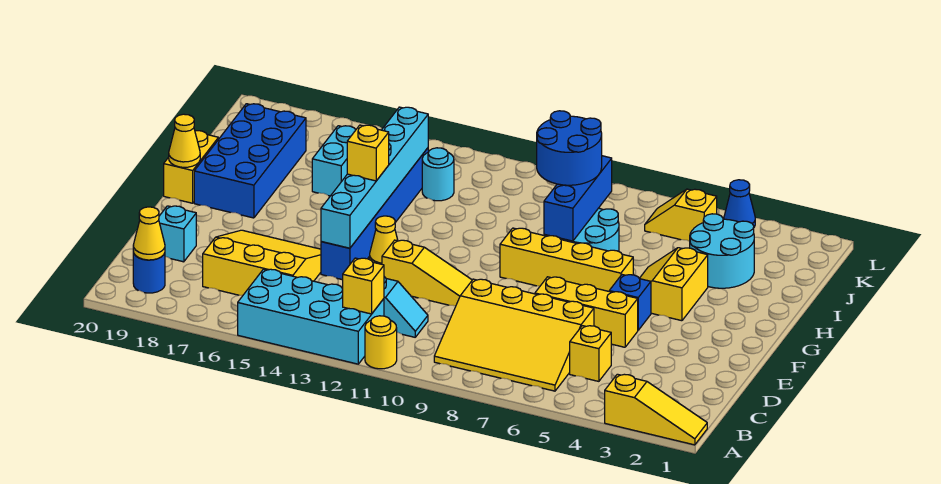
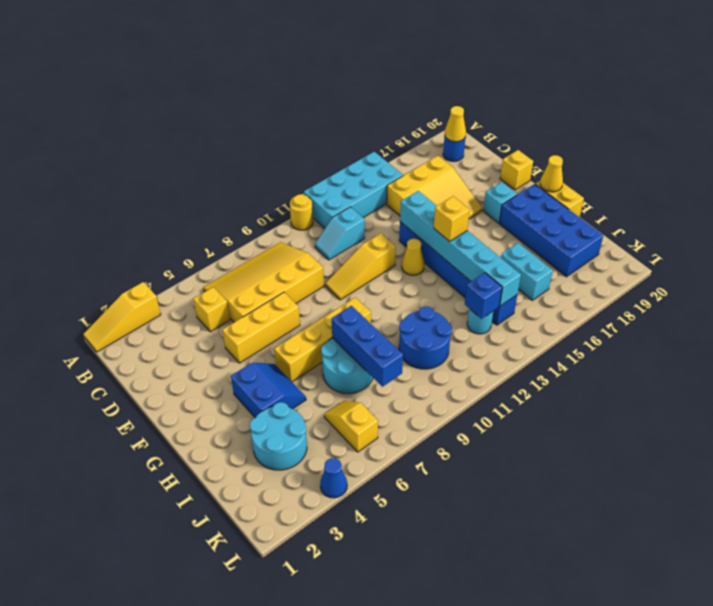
yellow 1x1 brick [342,258,384,314] -> yellow 1x1 brick moved to [500,150,533,190]
cyan 1x1 brick [159,206,196,262] -> cyan 1x1 brick moved to [483,182,518,223]
blue 1x1 brick [609,275,651,330] -> blue 1x1 brick moved to [465,273,502,319]
yellow 2x2 slope [639,248,708,321] -> blue 2x2 slope [231,362,306,418]
blue 2x2 round brick [537,111,602,185] -> blue 2x2 round brick moved to [399,306,452,369]
yellow 1x2 slope [645,189,717,241] -> yellow 1x2 slope turned to [324,401,378,452]

